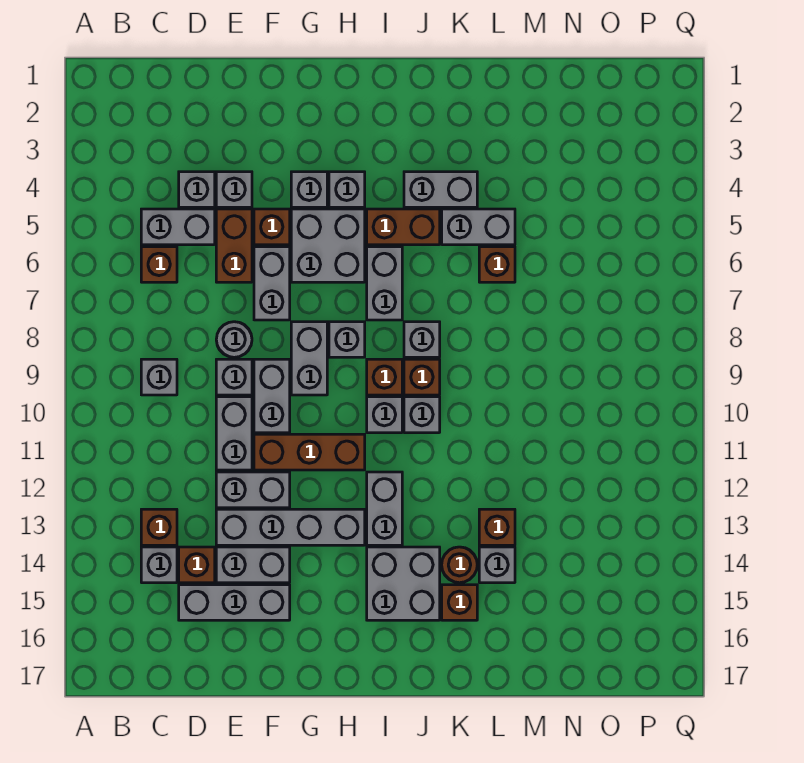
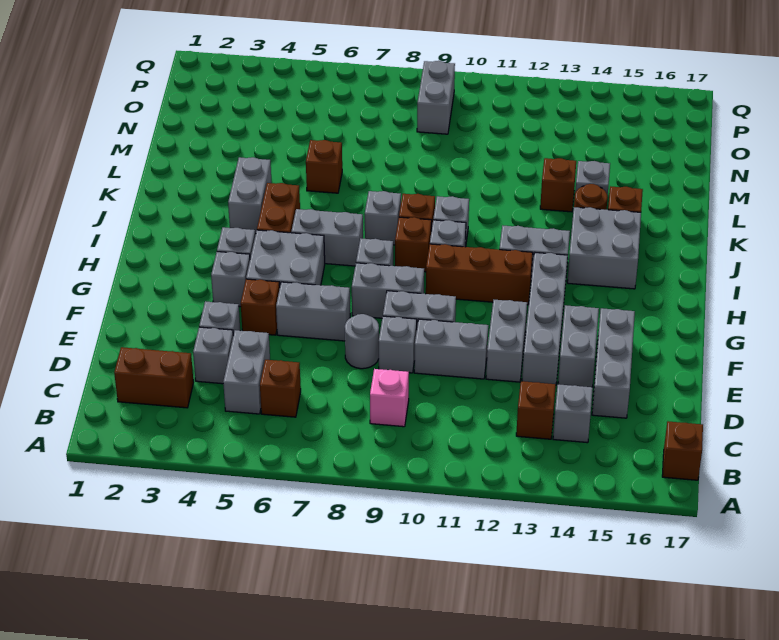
grey 1x1 brick [141,359,177,395] -> pink 1x1 brick [370,369,409,427]
brown 1x1 brick [179,547,215,583] -> brown 1x1 brick moved to [662,421,703,480]
brown 1x2 brick [216,209,252,282] -> brown 1x2 brick moved to [114,347,194,408]
brown 1x3 brick [254,434,365,470] -> brown 1x3 brick turned to [426,244,533,305]
grey 1x2 brick [442,209,515,245] -> grey 1x2 brick moved to [417,61,455,134]

